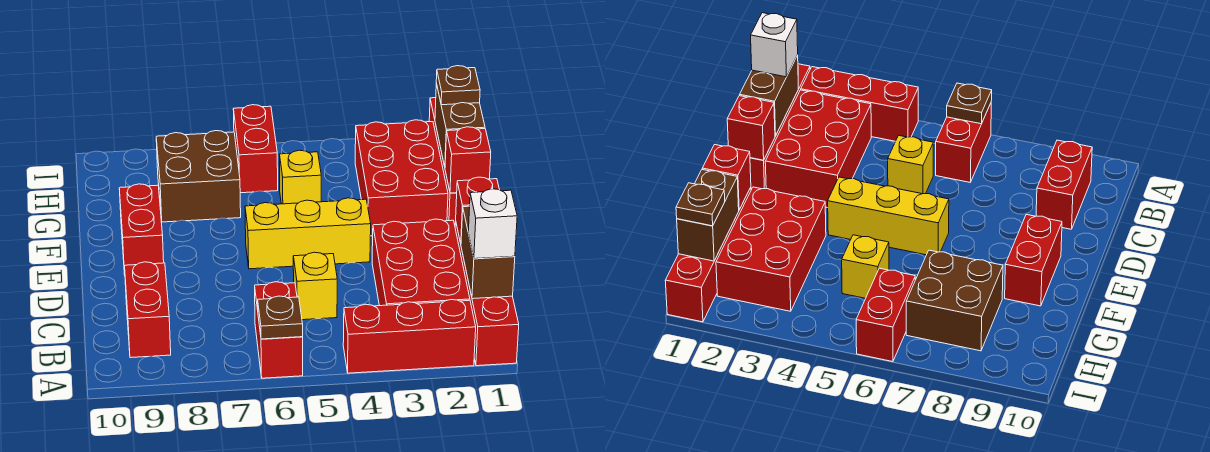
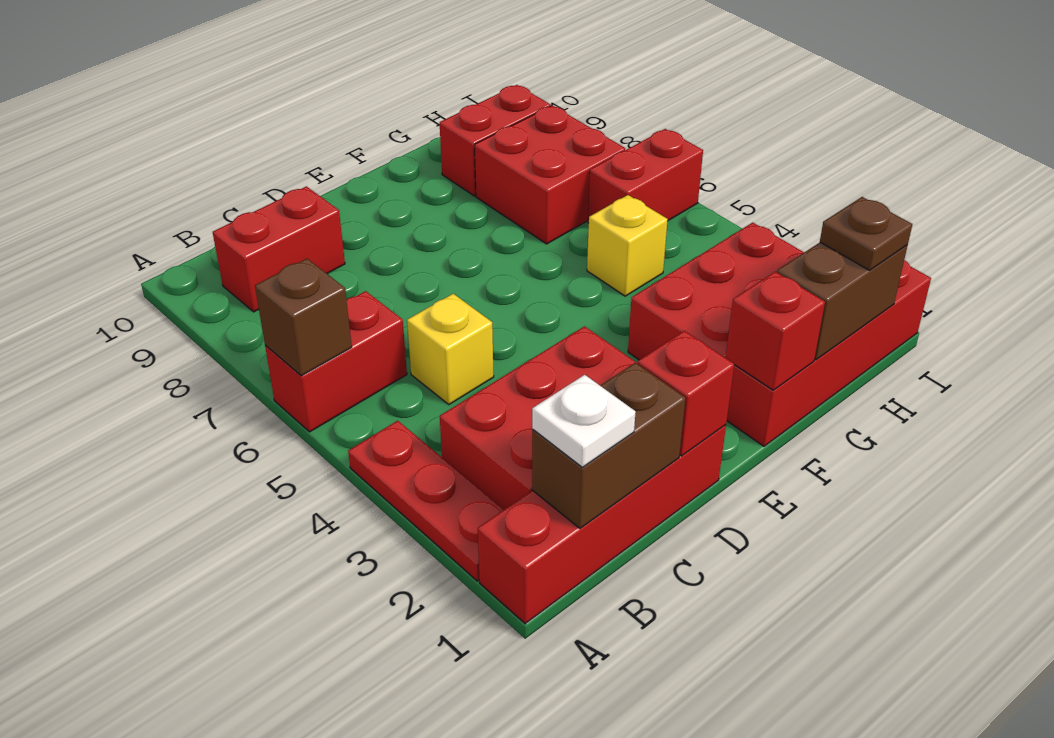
red 1x3 brick [343,300,476,373] -> red 1x3 plate [348,421,504,581]
brown 1x1 plate [258,296,303,339] -> brown 1x1 brick [255,259,352,376]
white 1x1 brick [468,189,517,259] -> white 1x1 plate [532,375,636,467]
yellow 1x3 brick [245,198,371,269] -> none
red 1x2 brick [119,184,164,275] -> red 1x2 brick moved to [440,85,550,196]
brown 2x2 brick [156,131,241,222] -> red 2x2 brick [475,106,625,244]

